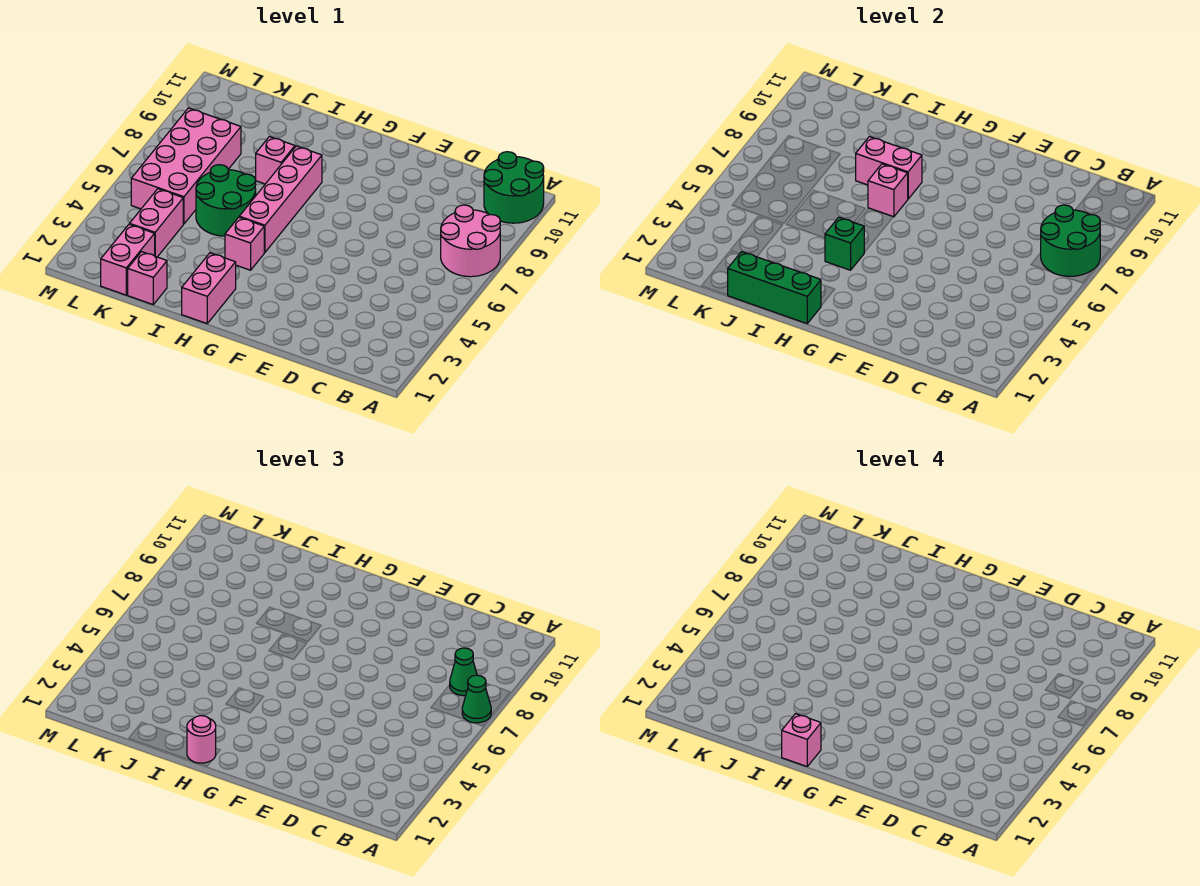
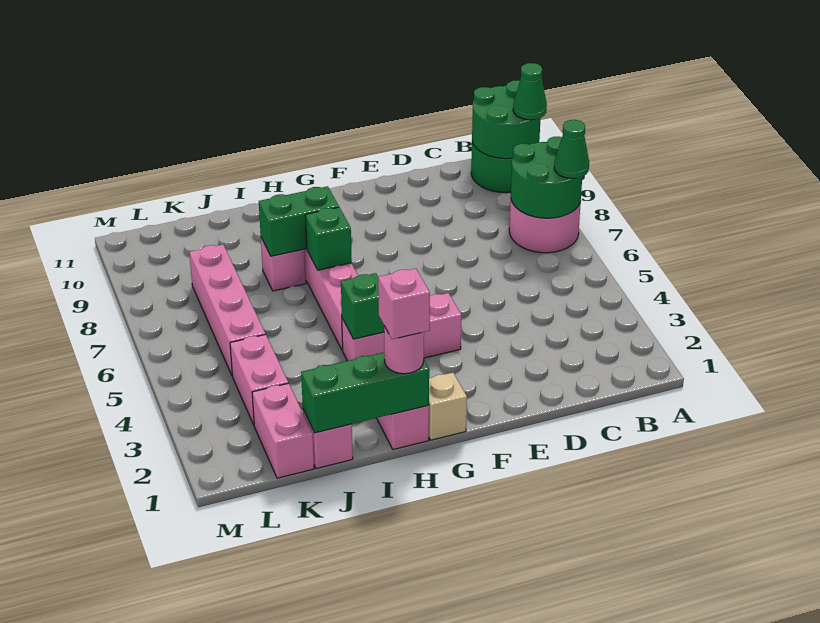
green 1x1 cone [450,648,477,696] -> green 1x1 cone moved to [513,63,547,120]
none -> tan 1x1 brick [429,373,467,440]
pink 1x1 brick [225,217,264,270] -> pink 1x3 brick [342,293,461,361]
pink 1x1 brick [868,164,908,217] -> green 1x1 brick [305,207,352,270]
pink 1x2 brick [856,137,922,199] -> green 1x2 brick [259,186,339,256]
green 2x2 round brick [196,165,256,236] -> green 2x2 round brick moved to [472,80,541,159]
pink 2x4 brick [131,108,241,224] -> pink 1x4 brick [189,245,265,375]

